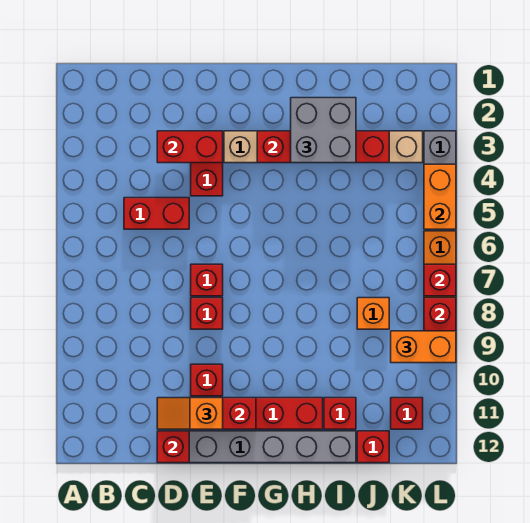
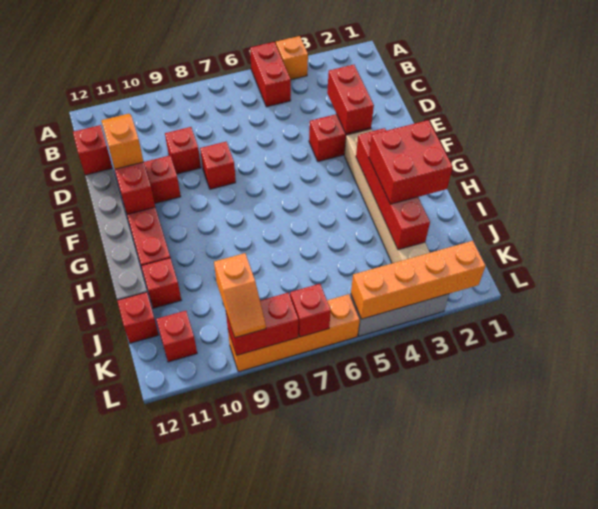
red 1x2 brick [124,198,189,229] -> red 1x2 brick moved to [250,42,291,107]
red 1x1 brick [191,264,223,296] -> red 1x1 brick moved to [165,127,201,174]
grey 2x2 brick [291,98,356,163] -> red 2x2 brick [369,120,453,204]
orange 1x1 brick [357,298,389,329] -> orange 1x1 brick moved to [276,36,308,80]
orange 1x2 brick [391,331,456,363] -> orange 1x2 slope [214,253,266,338]
orange 1x2 brick [424,164,456,229] -> orange 1x4 brick [351,241,486,319]

